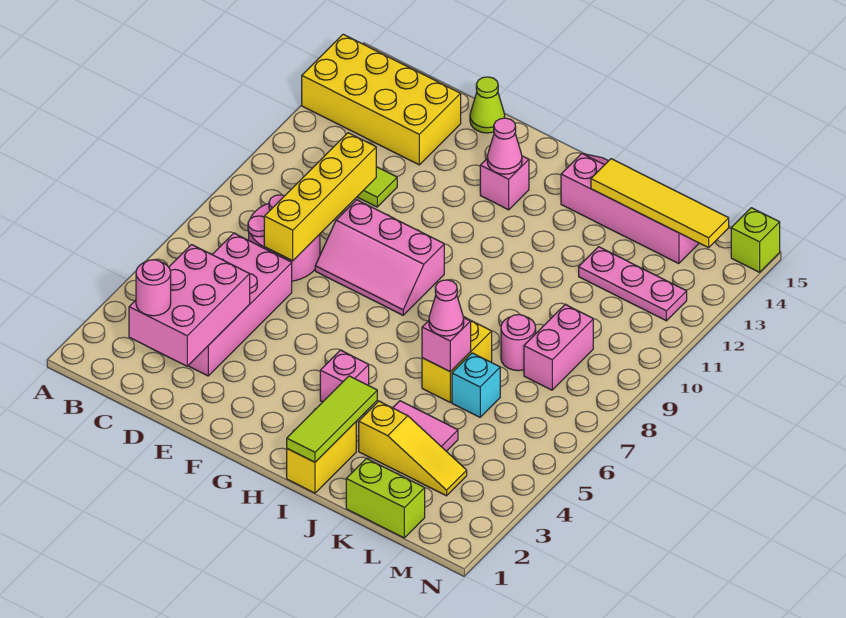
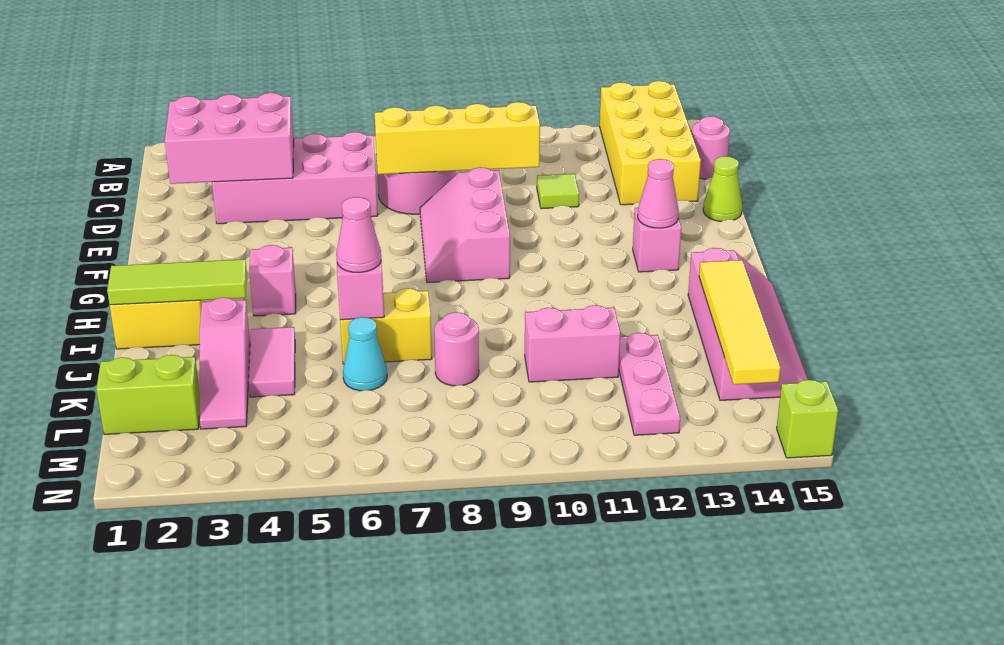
pink 1x1 round brick [136,260,171,316] -> pink 1x1 round brick moved to [692,116,730,179]
yellow 1x3 slope [359,401,467,496] -> pink 1x3 slope [200,298,250,429]
lime 1x2 brick [346,459,425,538] -> lime 1x2 brick turned to [97,355,200,434]
cyan 1x1 brick [452,353,500,417] -> cyan 1x1 cone [343,317,387,391]
pink 1x2 brick [524,304,593,390] -> pink 1x2 brick moved to [525,305,620,382]

